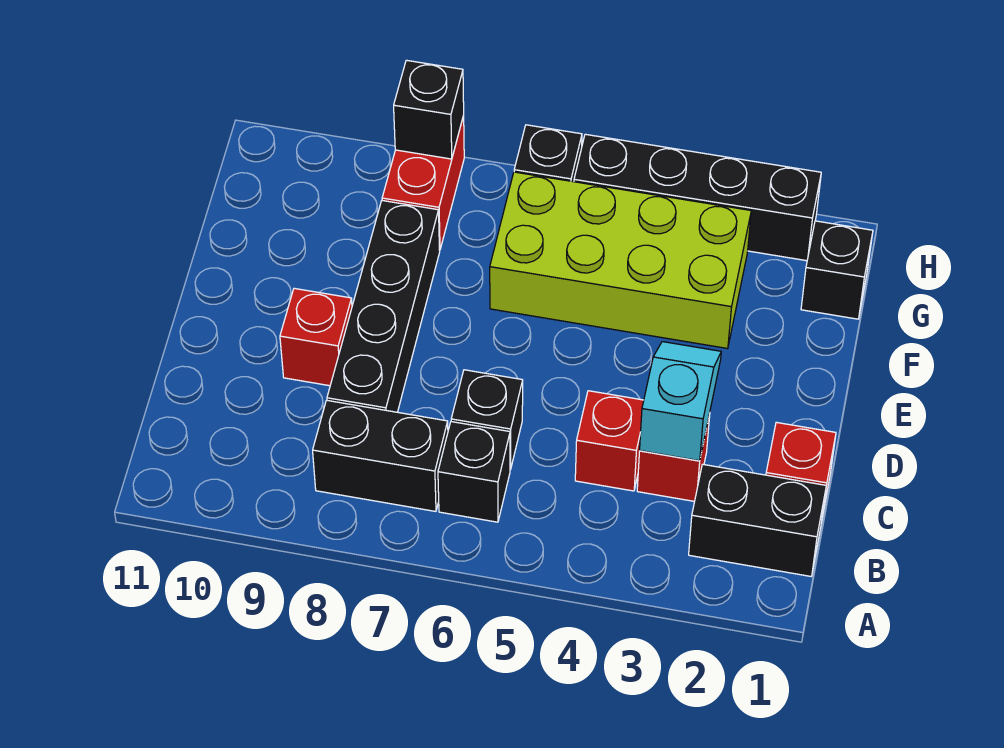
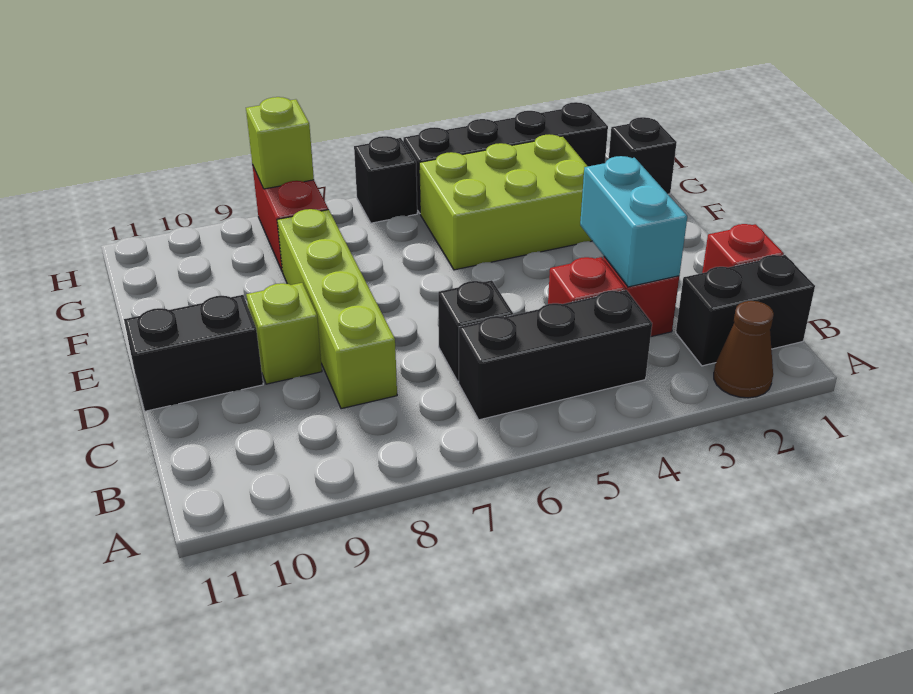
none -> brown 1x1 cone [714,301,774,398]
black 1x1 brick [438,422,510,522] -> black 1x3 brick [459,290,652,420]
black 1x2 brick [313,400,448,511] -> black 1x2 brick moved to [124,295,263,411]
cyan 1x2 slope [640,342,721,461] -> cyan 1x2 brick [580,156,687,287]
black 1x4 brick [327,201,440,412] -> lime 1x4 brick [277,209,397,409]
red 1x1 brick [280,288,352,386] -> lime 1x1 brick [246,283,322,384]
lime 2x4 brick [490,172,751,349] -> lime 2x3 brick [419,134,592,270]
black 1x1 brick [394,60,464,159] -> lime 1x1 brick [246,97,314,189]

